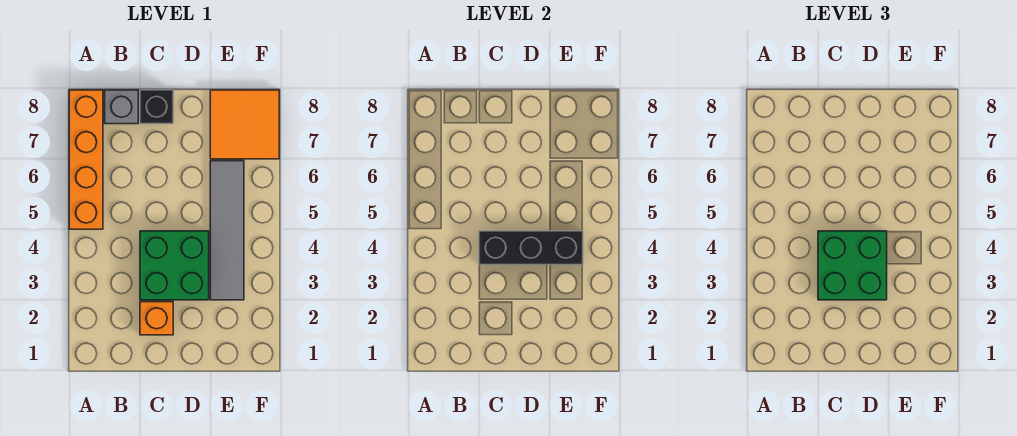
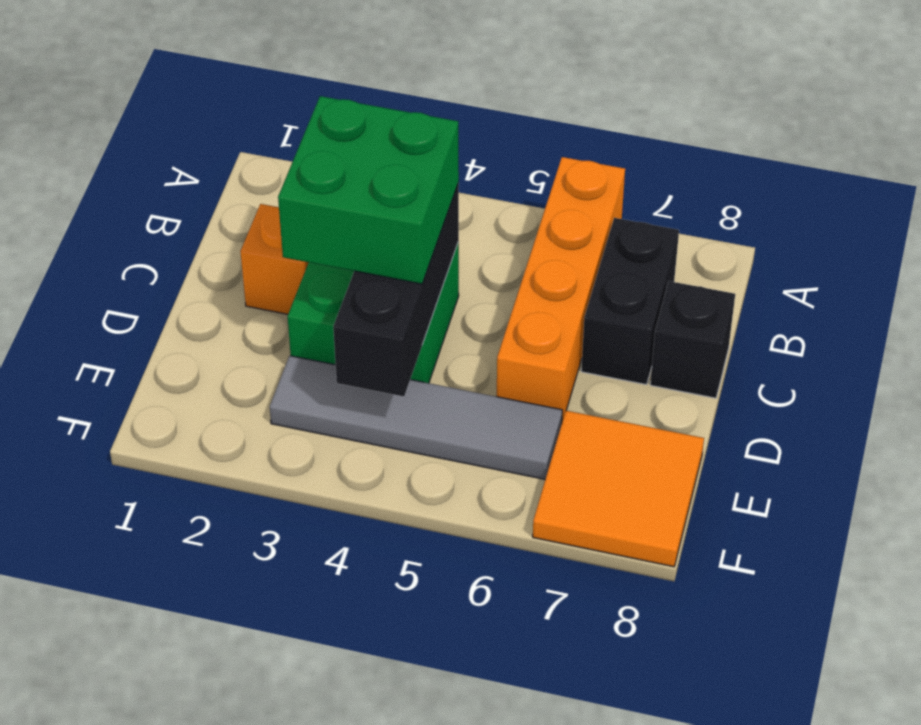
orange 1x4 brick [69,90,103,229] -> orange 1x4 brick turned to [497,157,625,421]
none -> black 1x2 brick [581,218,679,385]
grey 1x1 brick [105,90,138,124] -> none

